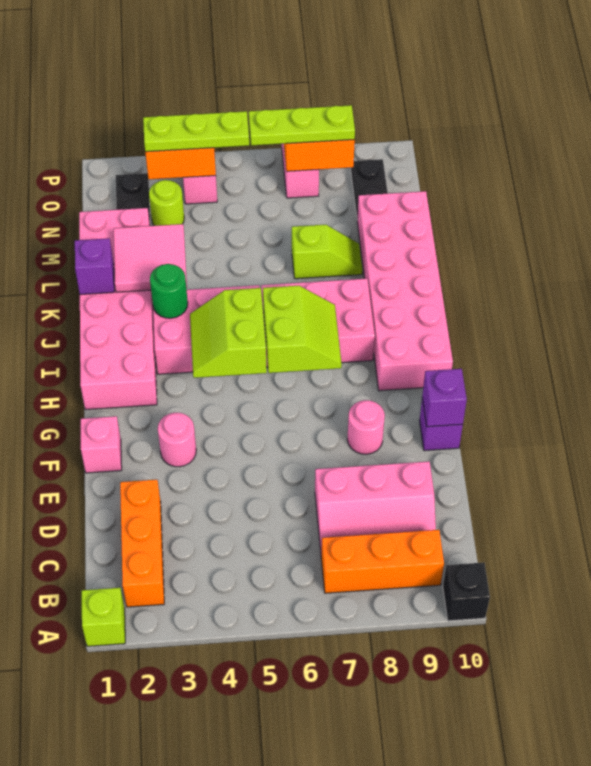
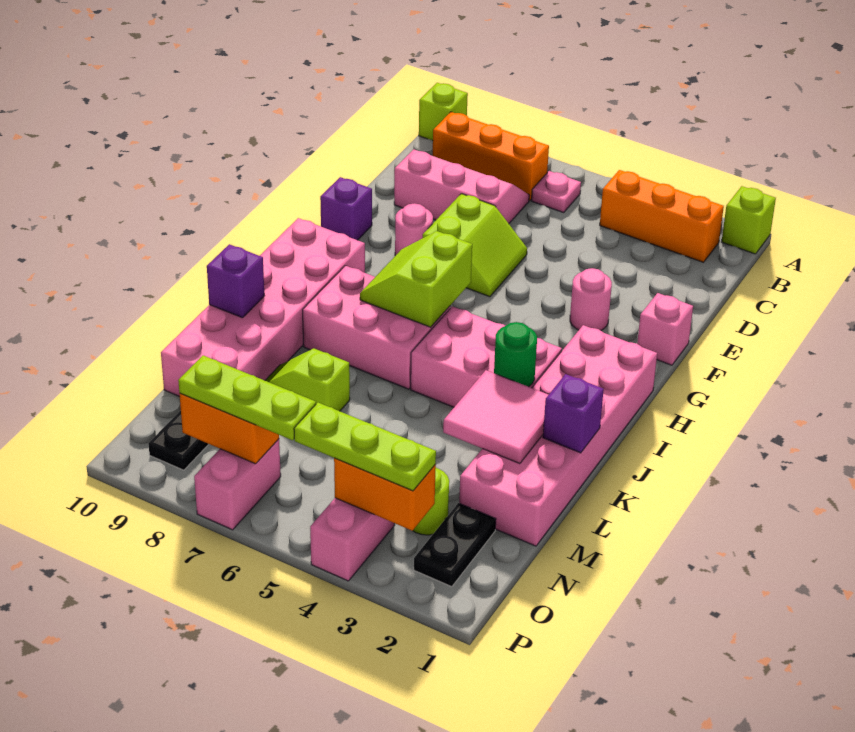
black 1x1 brick [443,562,490,621] -> lime 1x1 brick [419,83,468,141]
orange 1x3 brick [120,480,164,607] -> orange 1x3 brick turned to [600,170,724,262]
none -> pink 1x1 plate [532,171,581,213]
purple 1x1 brick [422,369,467,427] -> purple 1x1 brick moved to [207,244,264,318]
lime 2x2 slope [190,288,267,378] -> lime 2x2 slope moved to [423,194,527,297]

